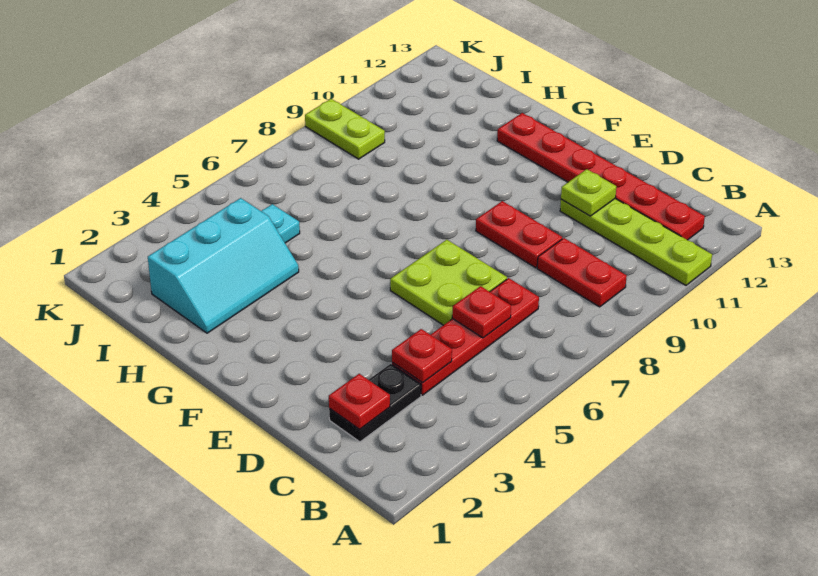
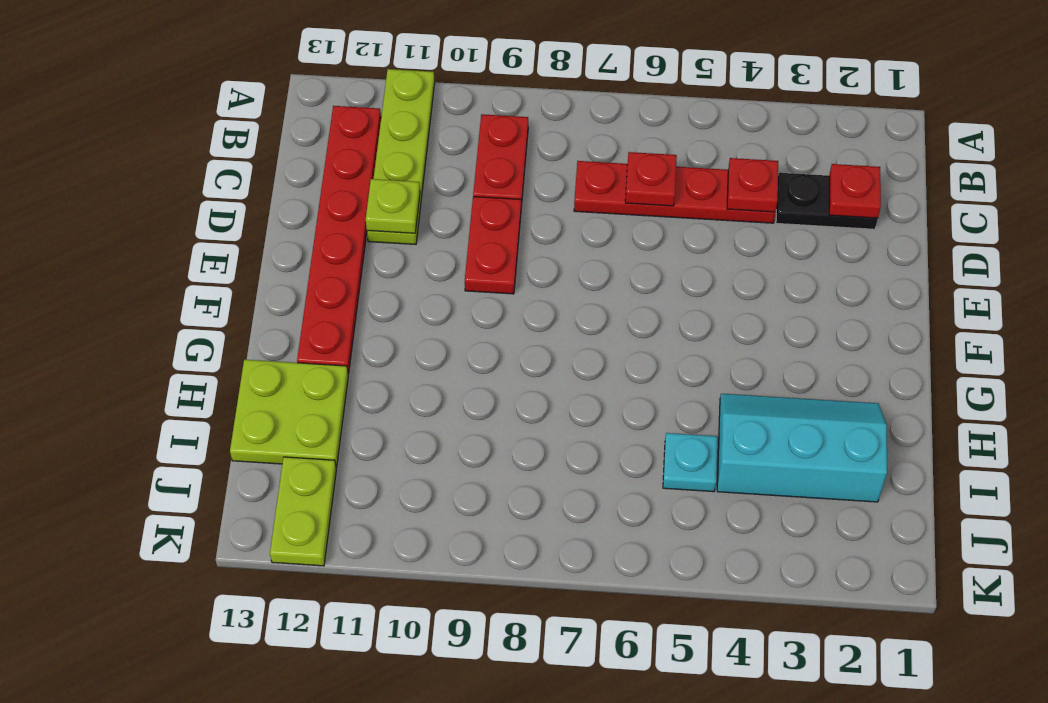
lime 2x2 plate [390,240,507,325] -> lime 2x2 plate moved to [230,360,348,467]
lime 1x2 plate [305,99,385,159] -> lime 1x2 plate moved to [270,457,336,566]

